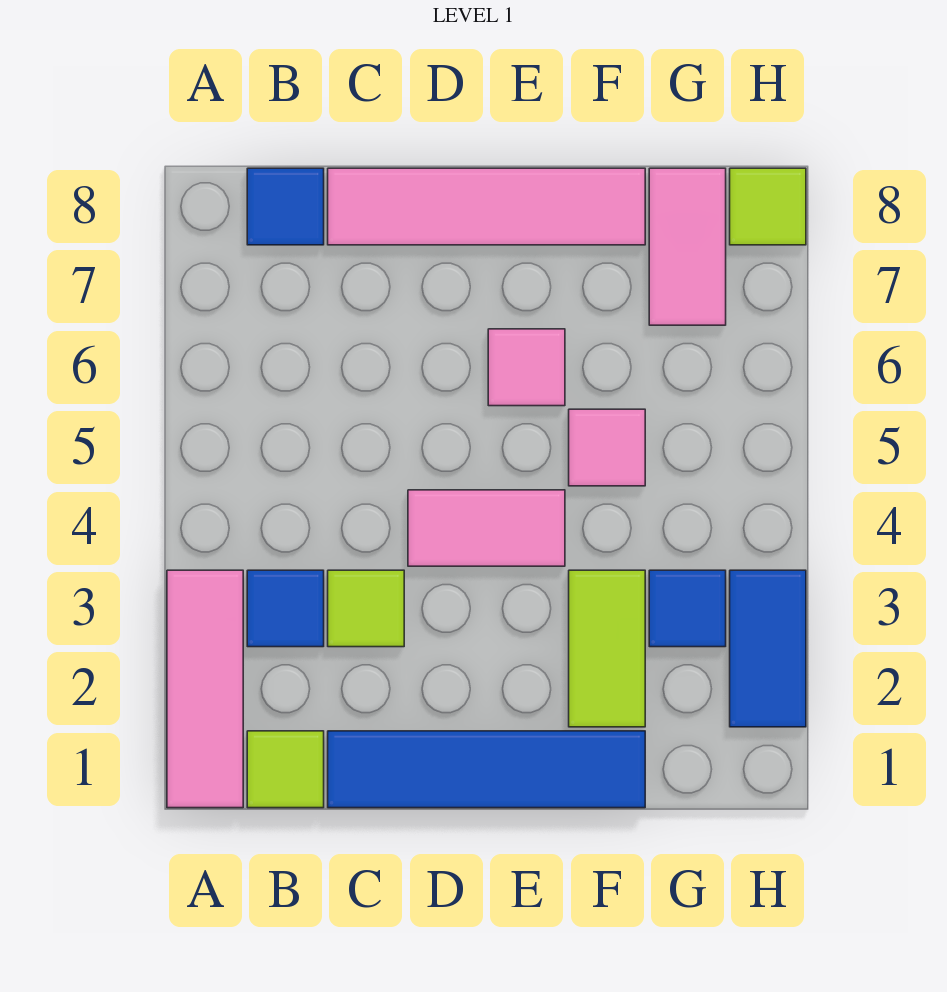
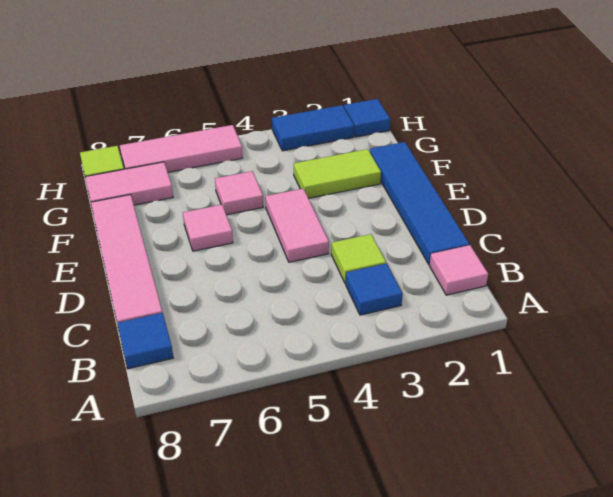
pink 1x3 tile [167,570,243,808] -> pink 1x3 tile moved to [120,125,243,172]
lime 1x1 tile [247,731,324,808] -> pink 1x1 tile [430,245,488,295]
blue 1x1 tile [649,570,726,647] -> blue 1x1 tile moved to [344,99,390,137]

